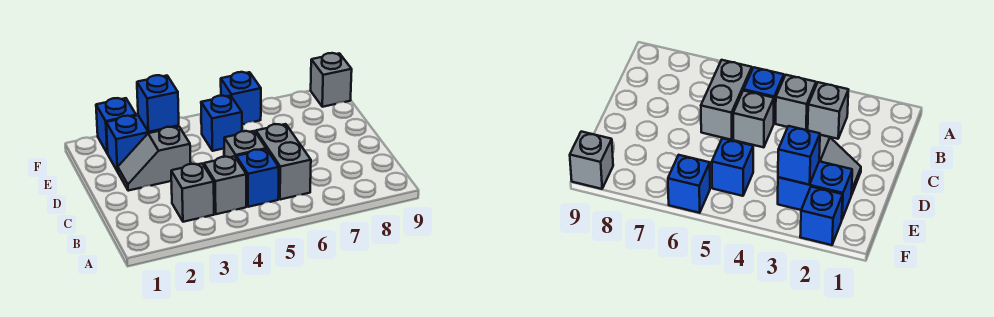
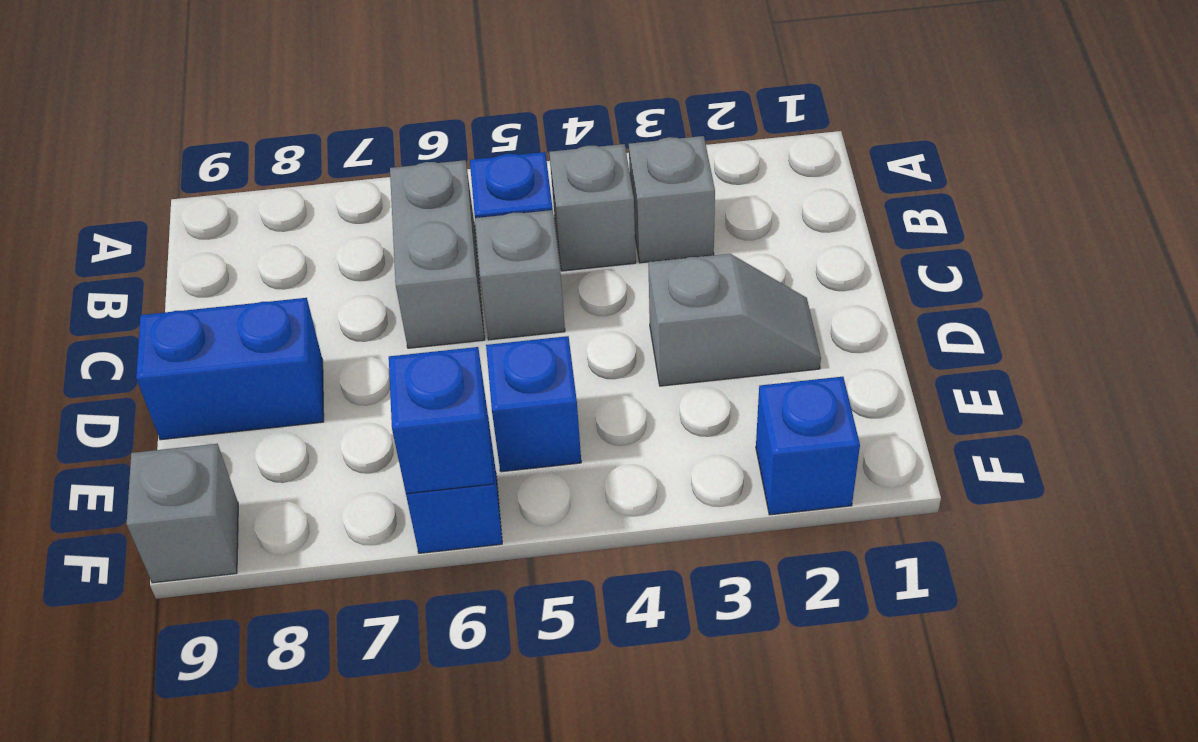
blue 1x2 brick [106,115,179,172] -> blue 1x2 brick moved to [136,298,324,440]
blue 1x1 brick [137,75,179,132] -> blue 1x1 brick moved to [389,347,494,494]

